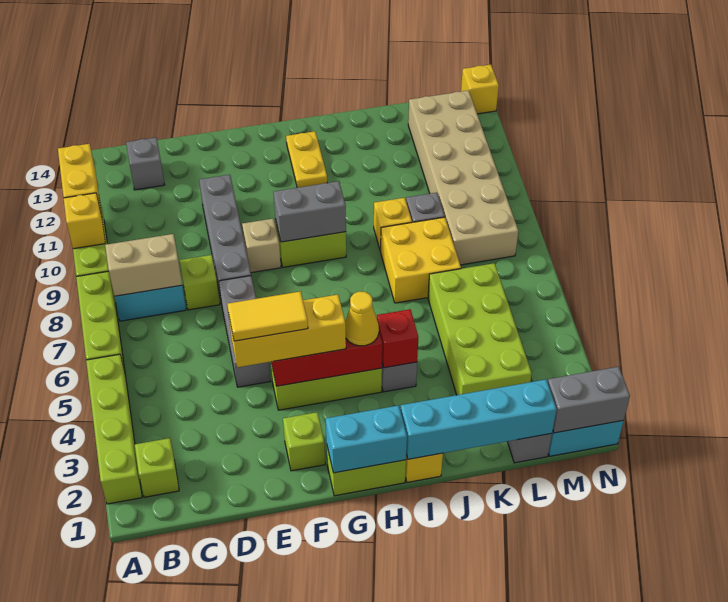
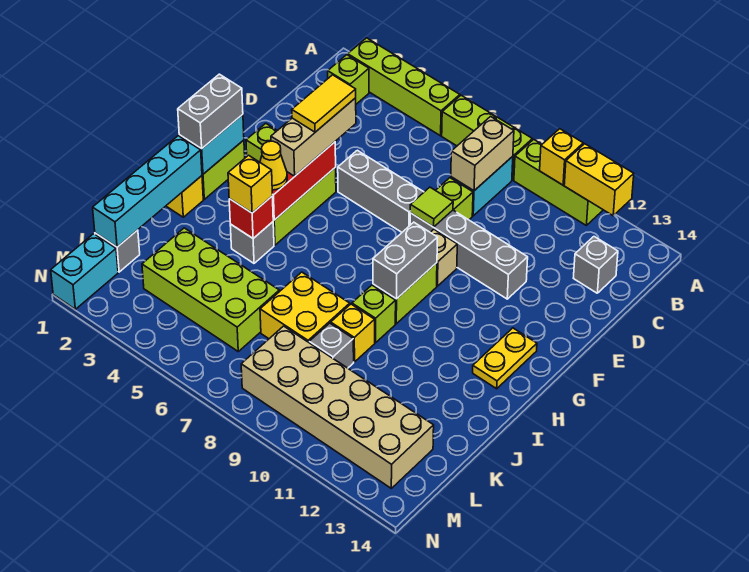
yellow 1x3 brick [229,295,346,367] -> tan 1x3 brick [271,98,356,176]
none -> lime 1x1 tile [410,187,453,227]
yellow 1x2 plate [286,131,327,188] -> yellow 1x2 plate turned to [473,328,537,389]
none -> lime 1x1 brick [352,285,396,343]
grey 1x2 brick [548,367,630,433] -> grey 1x2 brick moved to [178,74,243,149]
yellow 1x1 brick [461,65,499,114] -> yellow 1x1 brick moved to [228,155,272,213]

